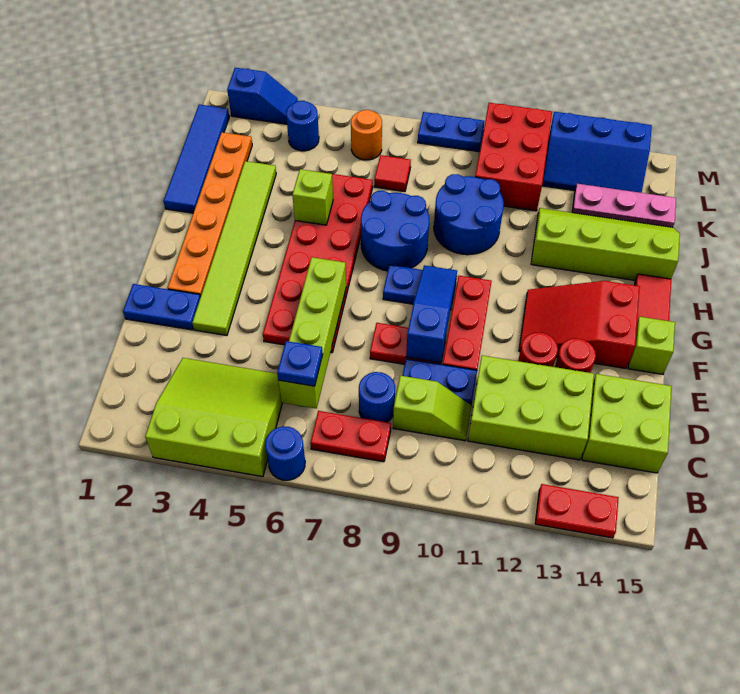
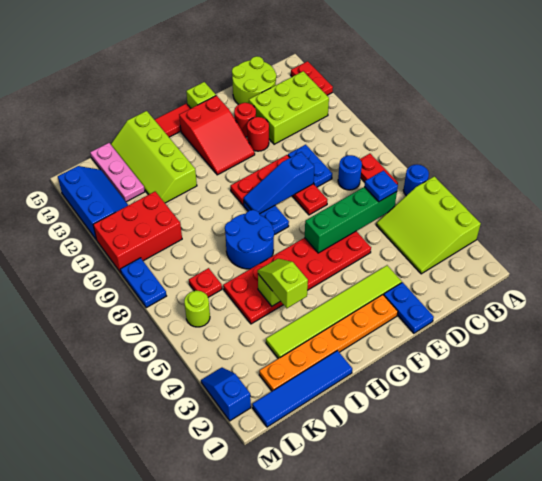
lime 1x4 brick [278,257,346,408] -> green 1x4 brick [305,187,397,253]
lime 1x2 slope [393,376,472,441] -> lime 1x2 slope moved to [258,259,308,308]
lime 2x3 brick [468,356,594,460] -> lime 2x3 brick turned to [249,71,329,144]
lime 2x2 brick [582,374,672,473] -> lime 2x2 round brick [232,56,276,105]
blue 2x2 round brick [434,174,504,255] -> none
red 1x1 tile [374,155,411,192] -> red 1x1 plate [189,268,222,297]
blue 1x1 round brick [286,101,319,151] -> none
orange 1x1 round brick [351,110,382,160] -> lime 1x1 round brick [184,291,210,327]

